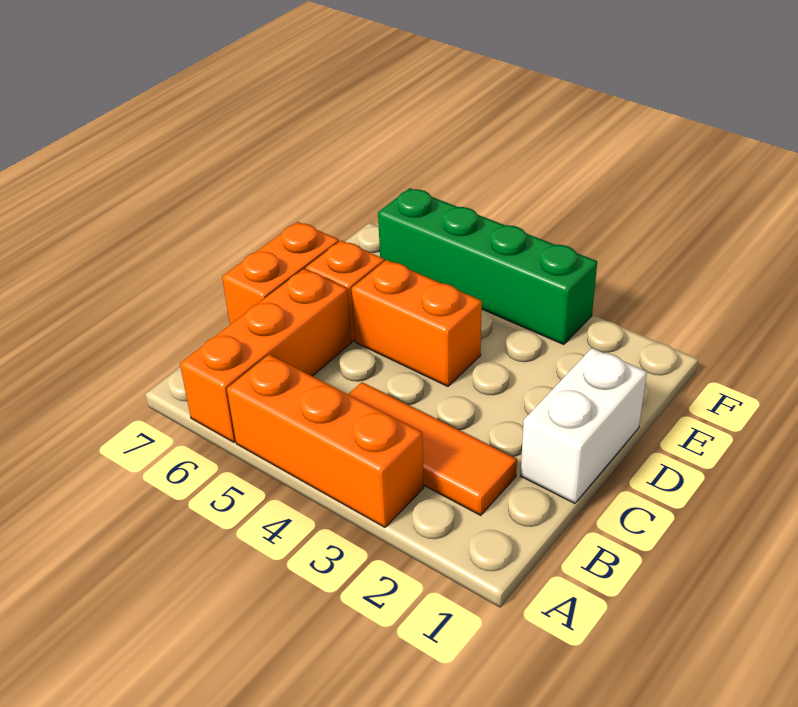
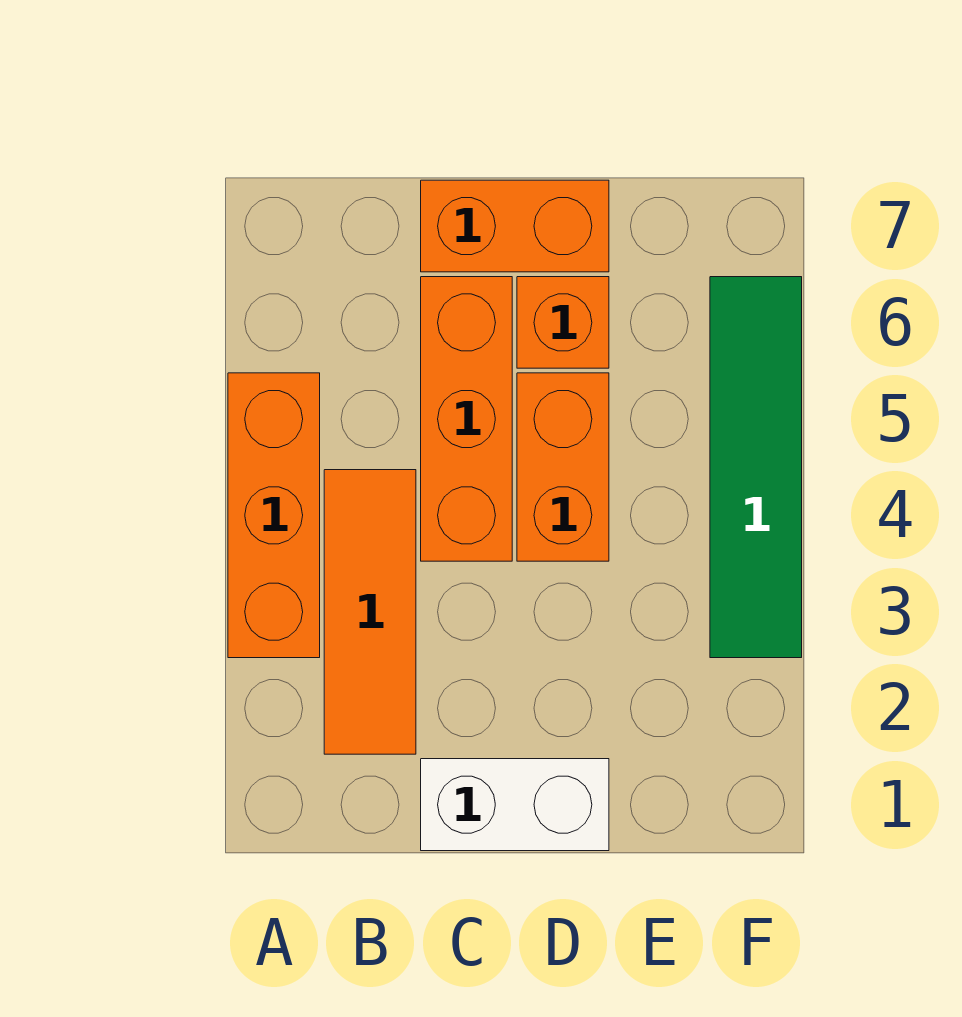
orange 1x3 brick [180,269,351,442] -> orange 1x3 brick turned to [421,277,512,561]
green 1x4 brick [378,188,597,344] -> green 1x4 tile [710,277,802,658]

